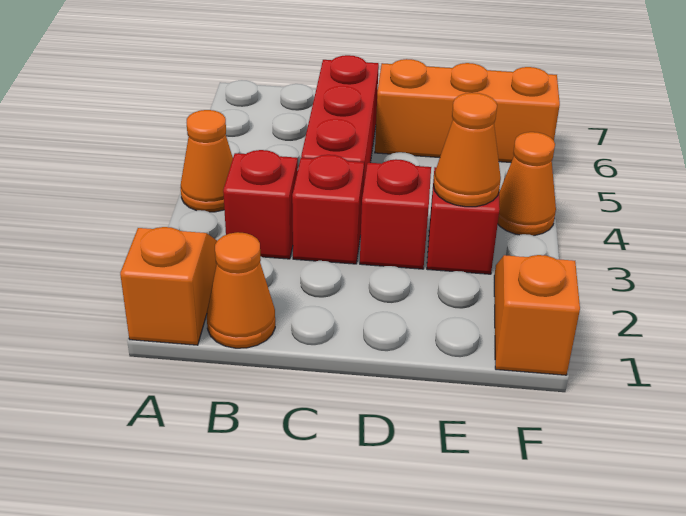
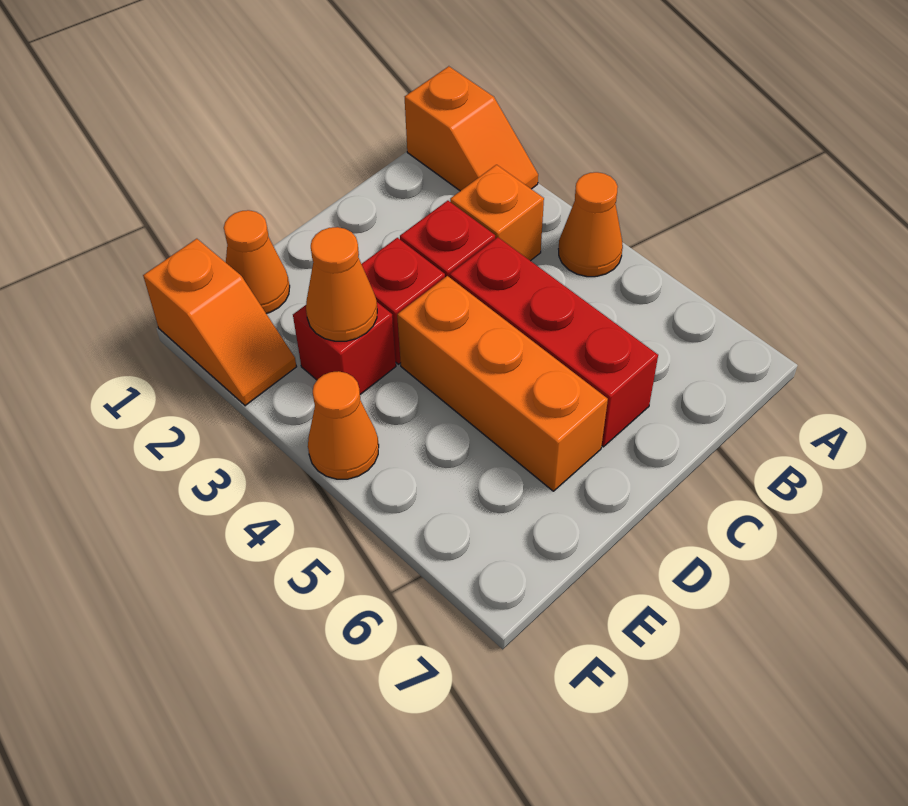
orange 1x1 cone [207,232,275,348] -> orange 1x1 cone moved to [224,210,290,313]
red 1x1 brick [223,150,298,259] -> orange 1x1 brick [450,165,544,261]
orange 1x3 brick [375,59,560,162] -> orange 1x3 brick turned to [397,276,608,491]

